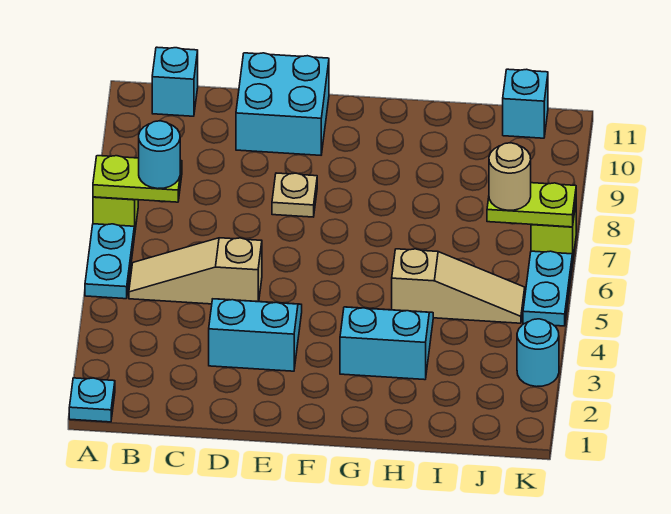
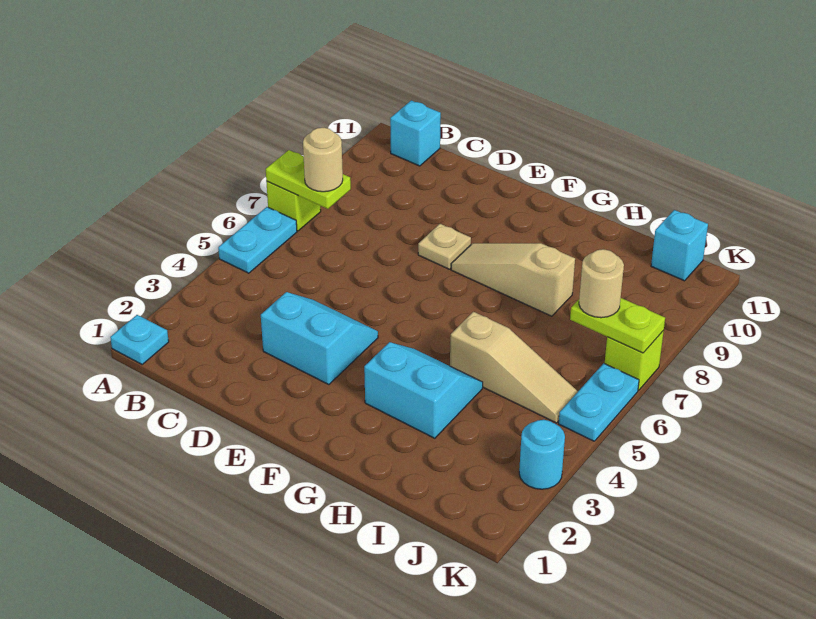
tan 1x3 slope [129,238,262,304] -> tan 1x3 slope moved to [451,243,575,316]
cyan 1x1 round brick [139,121,180,189] -> tan 1x1 round brick [303,128,343,192]
cyan 2x2 brick [236,53,329,155] -> none

